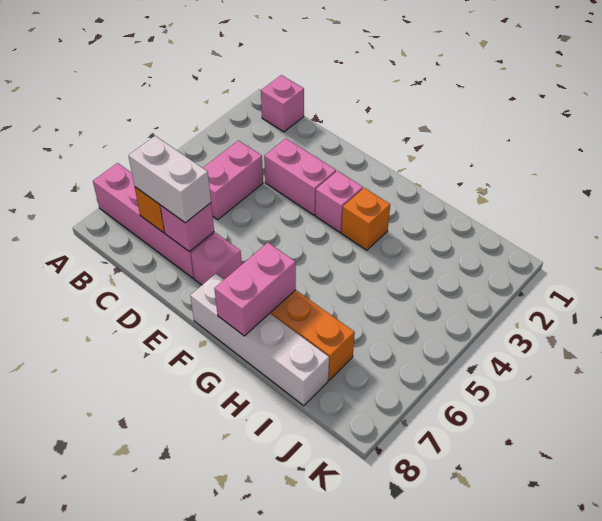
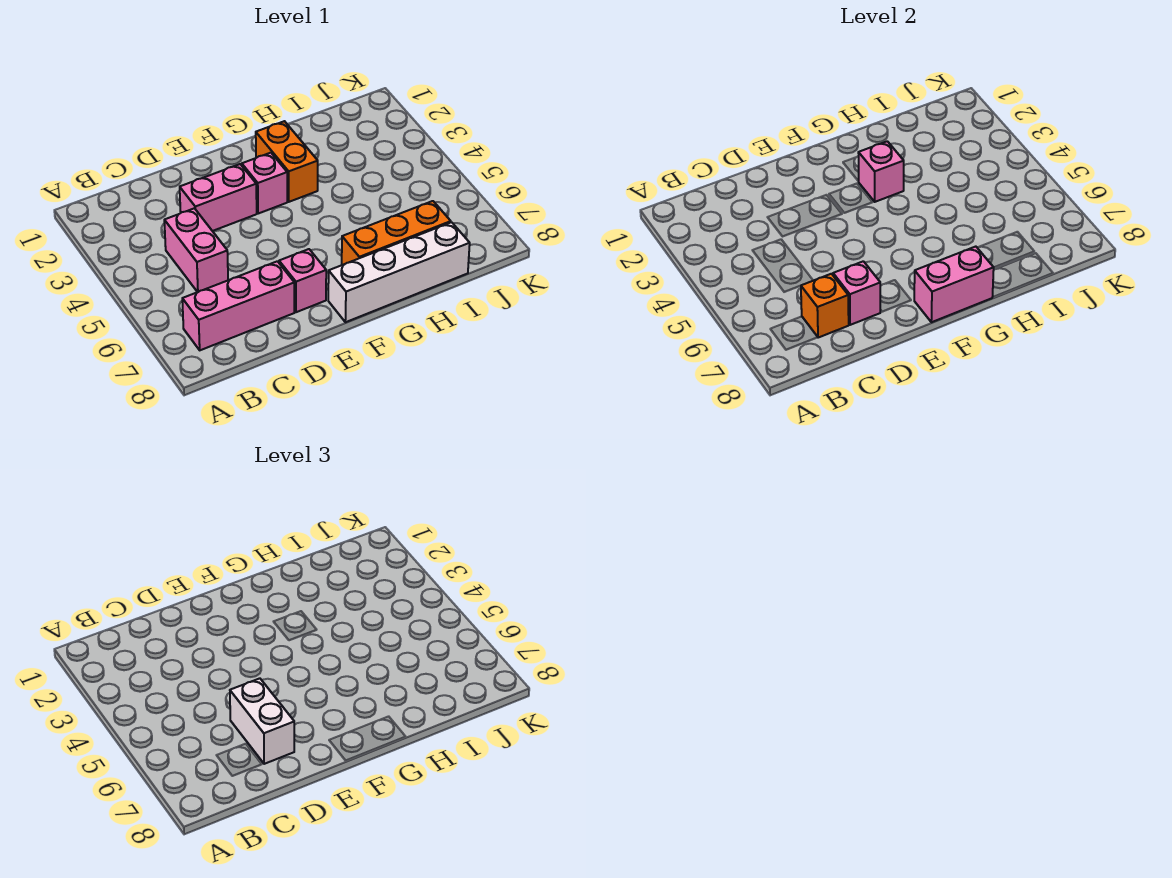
pink 1x4 brick [93,163,214,278] -> pink 1x3 brick [182,261,294,350]
pink 1x1 brick [261,75,304,132] -> pink 1x1 brick moved to [858,141,904,202]
white 1x2 brick [128,136,211,223] -> white 1x2 brick turned to [230,678,294,764]
orange 1x1 brick [341,188,390,250] -> orange 1x2 brick [256,121,318,202]
pink 1x2 brick [214,243,296,336] -> pink 1x2 brick turned to [914,247,994,322]

